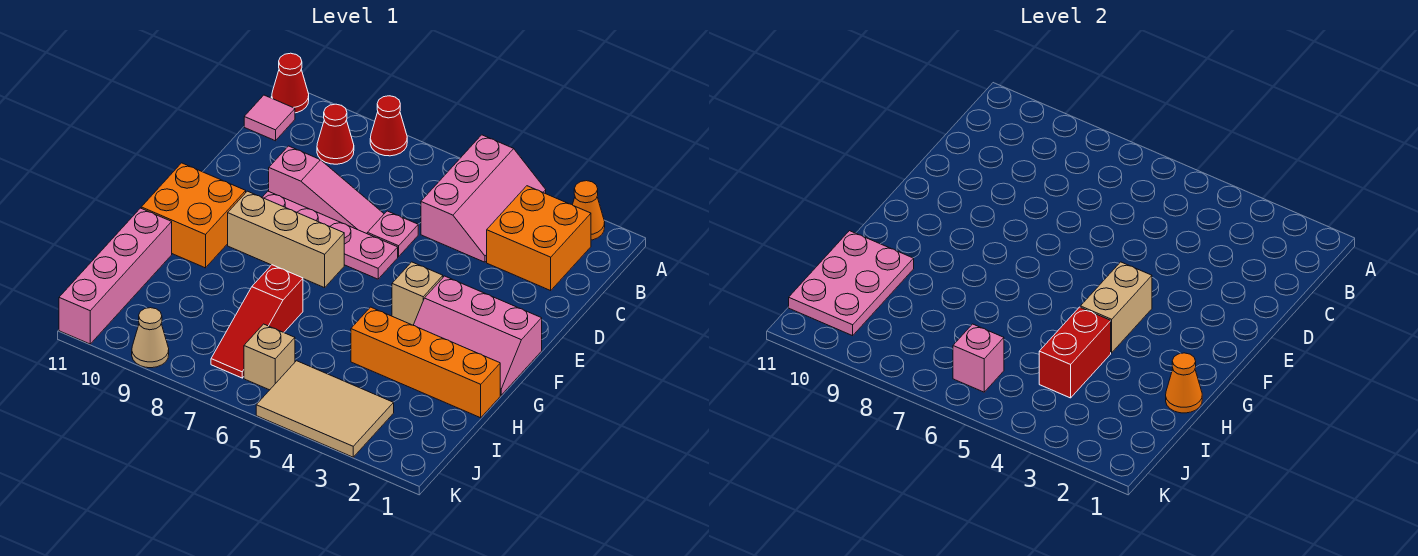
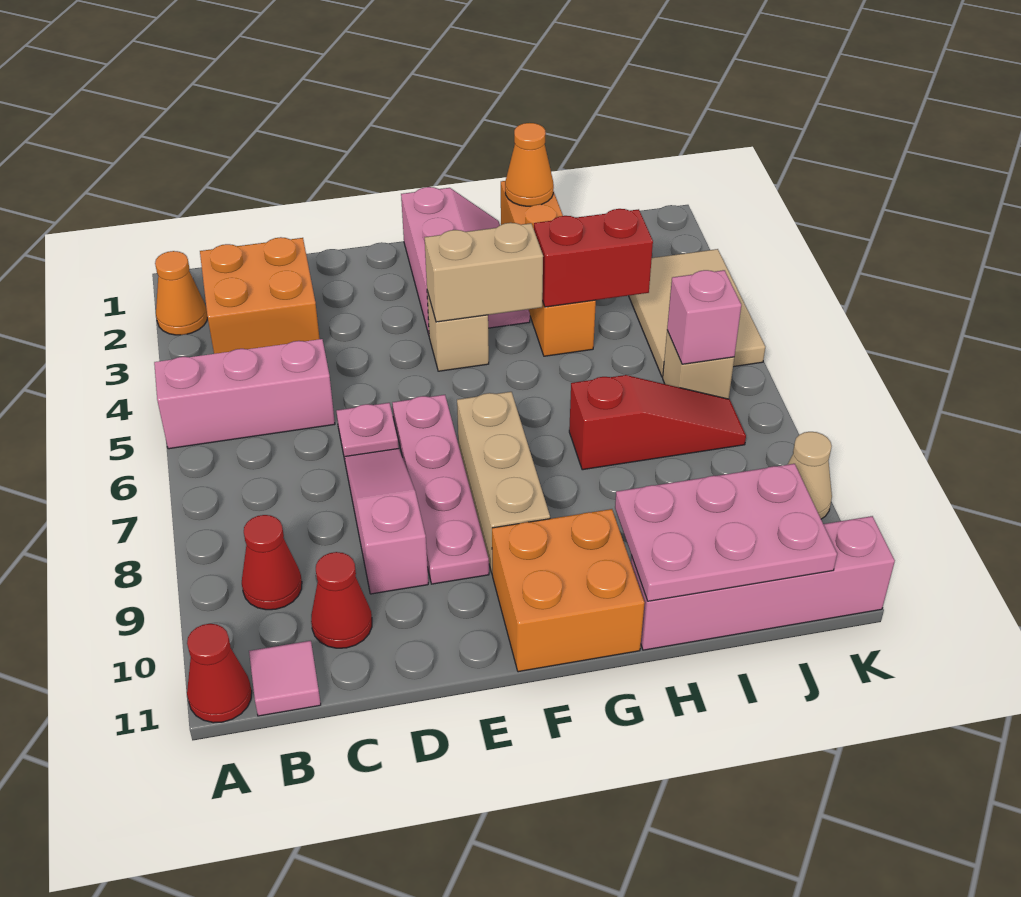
red 1x1 cone [370,96,407,156] -> red 1x1 cone moved to [311,552,372,648]

